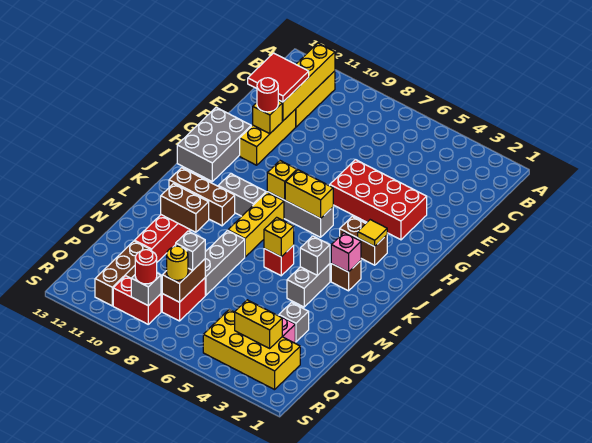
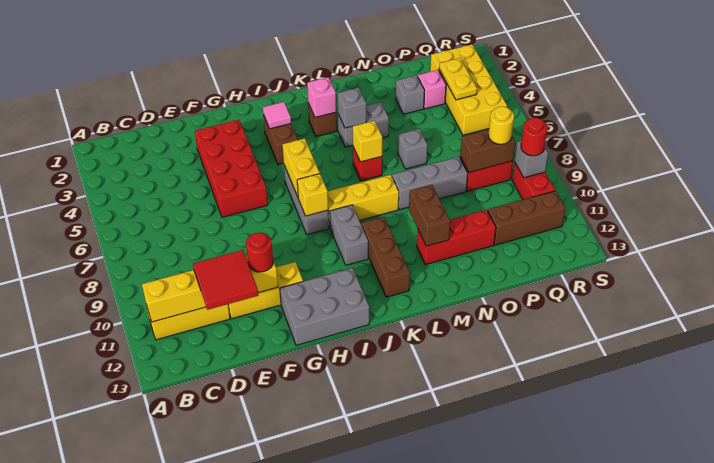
yellow 1x1 tile [358,220,387,246] -> pink 1x1 tile [263,102,291,129]
grey 1x1 brick [176,231,205,271] -> grey 1x1 brick moved to [398,129,427,169]
yellow 1x2 brick [235,300,282,348] -> yellow 1x2 plate [439,58,477,100]

